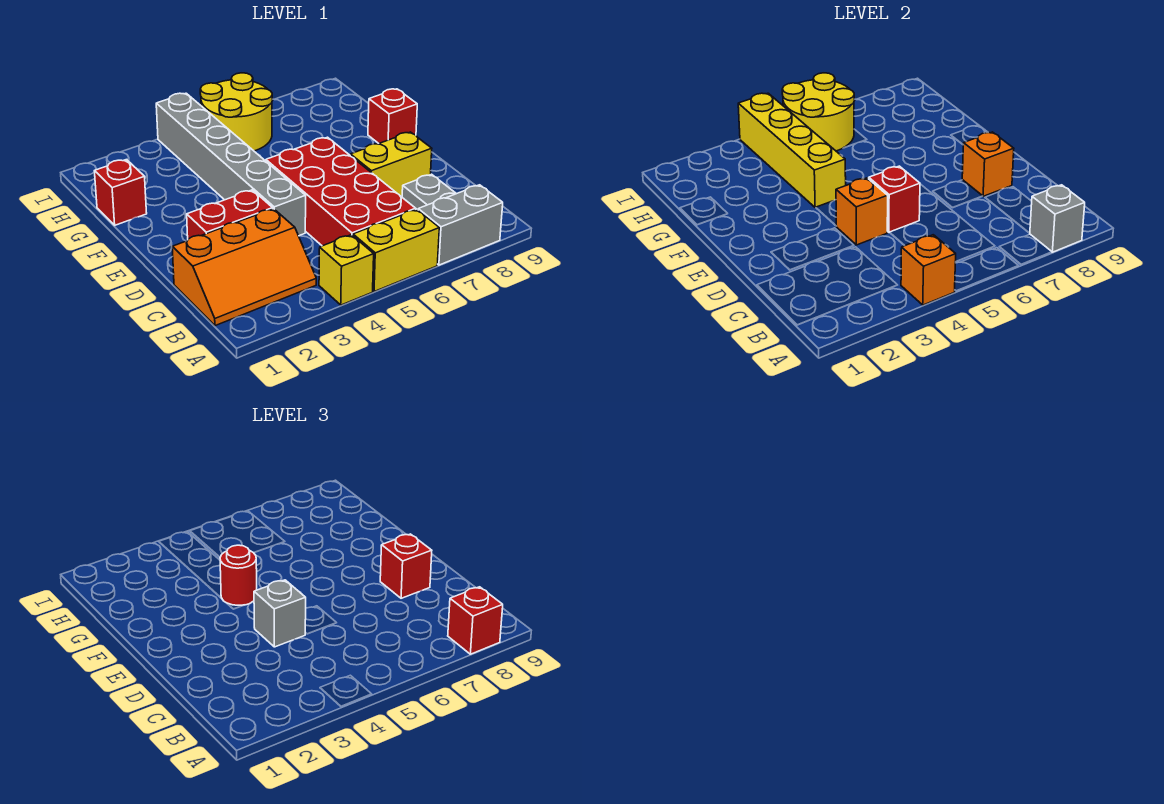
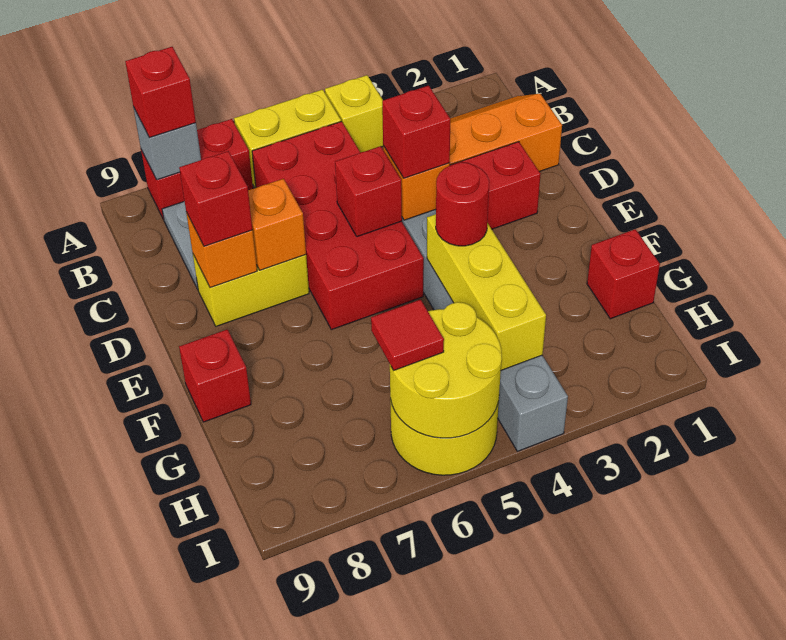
orange 1x1 brick [901,235,956,305] -> orange 1x1 brick moved to [248,179,306,270]
grey 1x2 brick [418,185,503,265] -> red 1x2 brick [141,119,253,220]
grey 1x1 brick [254,580,306,647] -> red 1x1 brick [382,86,450,178]
yellow 1x4 brick [738,93,846,208] -> yellow 1x3 brick [427,214,546,370]
none -> red 1x1 tile [371,300,444,370]

